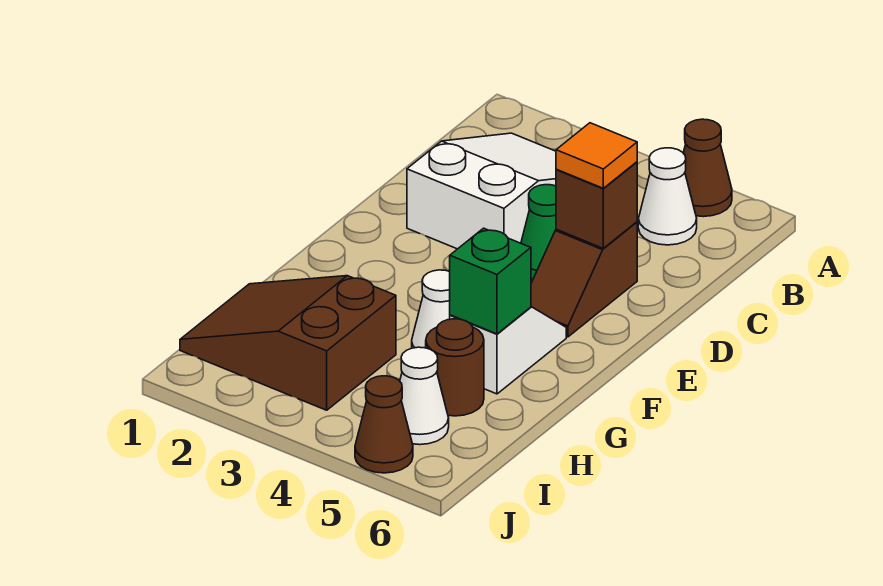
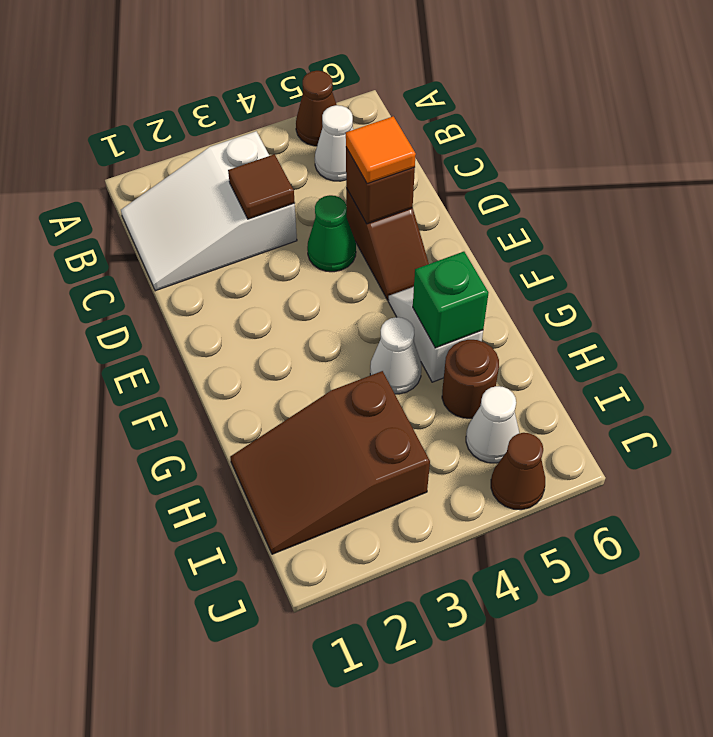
white 2x3 slope [407,133,556,249] -> white 2x3 slope turned to [121,131,297,291]
none -> brown 1x1 tile [228,154,295,219]

